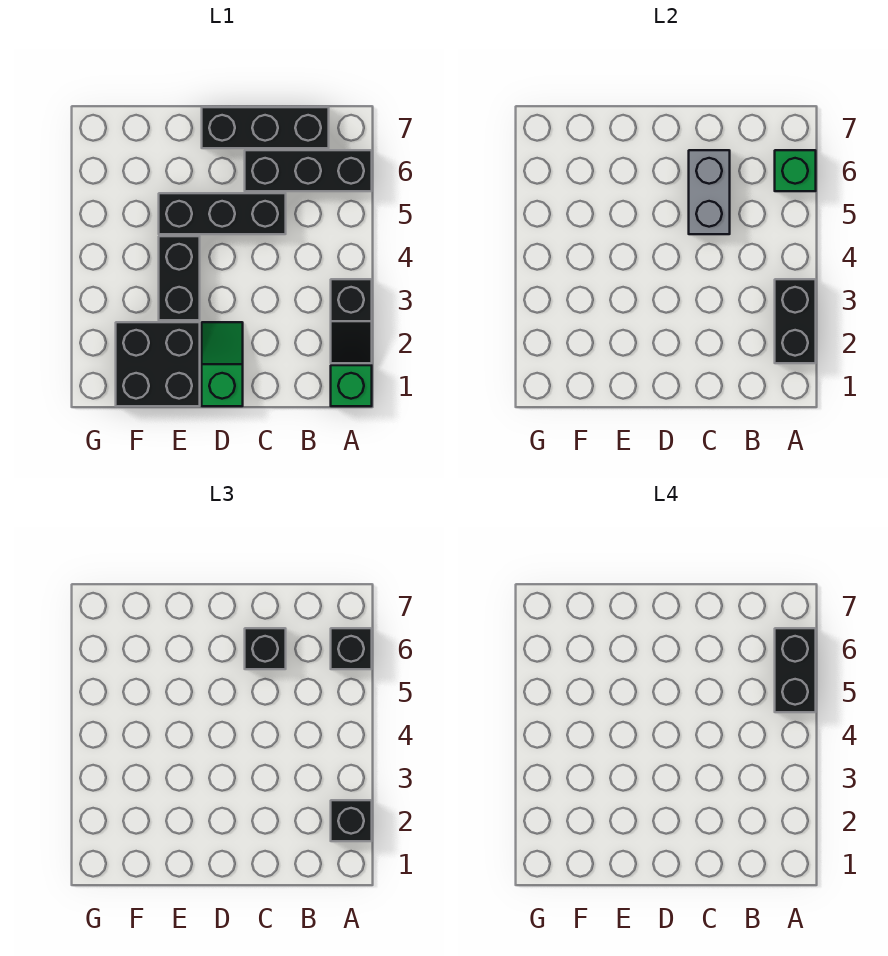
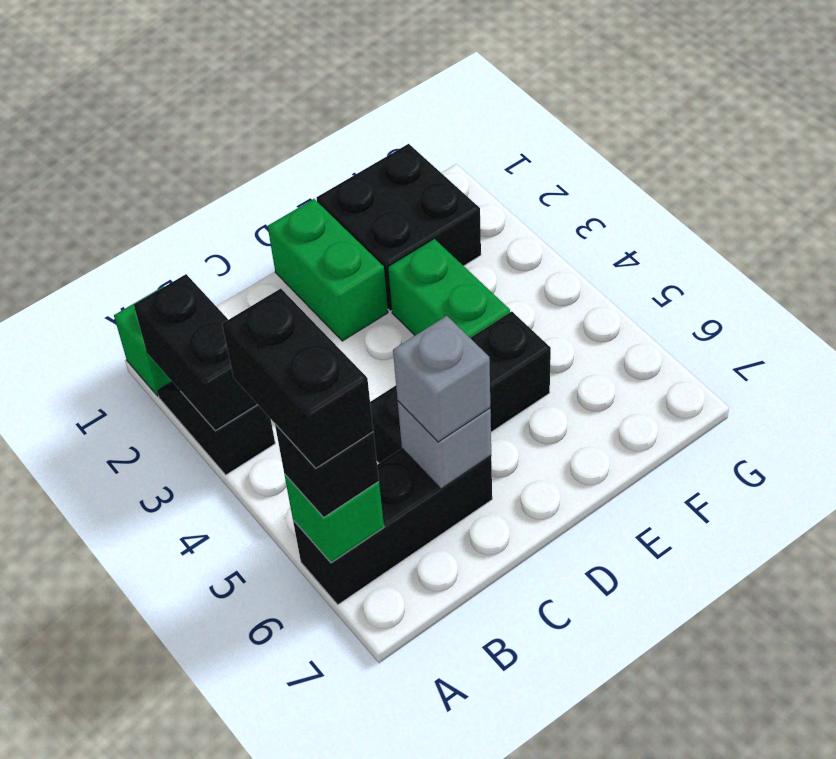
black 1x1 brick [331,800,372,841] -> none
black 1x3 brick [202,107,329,148] -> none
grey 1x2 brick [689,150,730,234] -> grey 1x1 brick [398,401,491,489]
black 1x1 brick [245,628,286,669] -> grey 1x1 brick [393,316,490,442]
green 1x2 slope [202,322,243,406] -> green 1x2 brick [268,199,388,341]
black 1x2 brick [159,236,200,320] -> green 1x2 brick [388,239,510,338]

